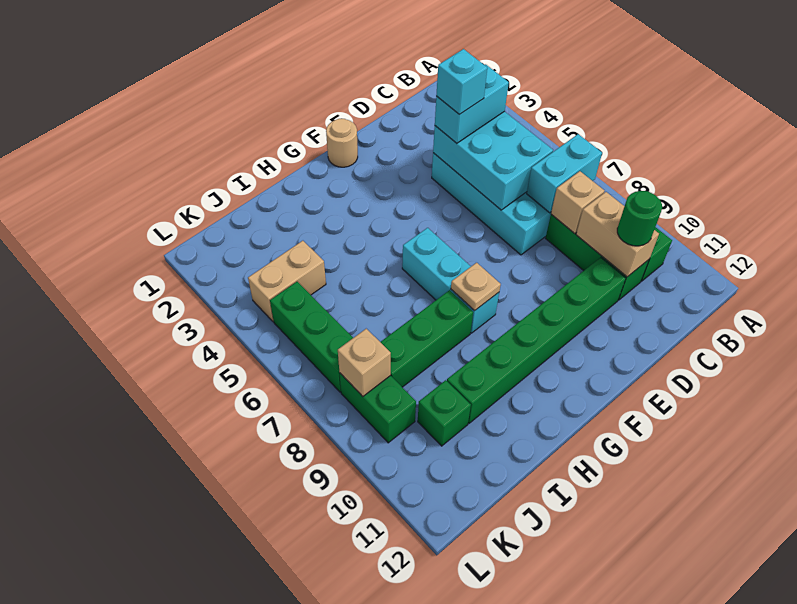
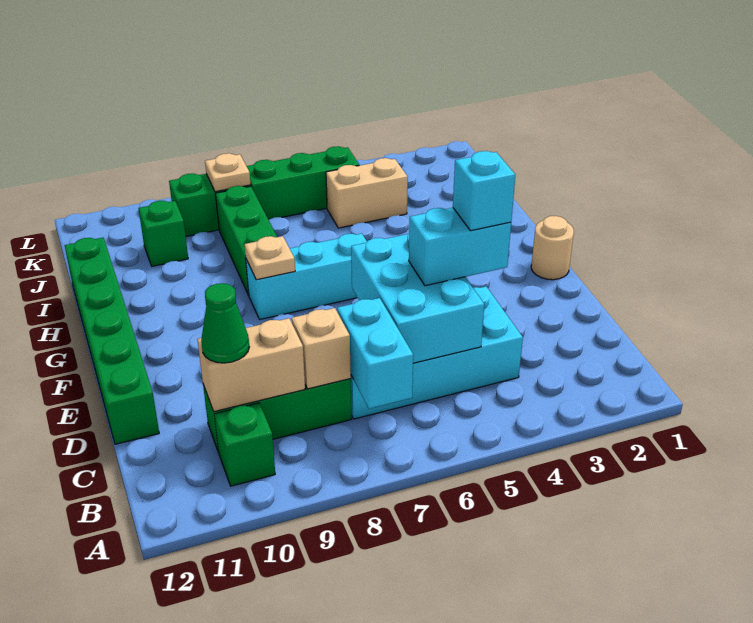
cyan 2x3 brick [433,111,553,210] -> cyan 2x3 brick turned to [351,233,484,363]
cyan 1x2 brick [435,64,509,143] -> cyan 1x2 brick turned to [409,208,511,286]
green 1x1 round brick [617,191,662,246] -> green 1x1 cone [201,283,249,363]
green 1x6 brick [447,257,626,423] -> green 1x6 brick moved to [65,238,159,444]
tan 1x2 brick [248,241,326,321] -> tan 1x2 brick turned to [326,158,408,228]
tan 1x1 brick [338,329,391,396] -> tan 1x1 plate [205,153,251,192]

